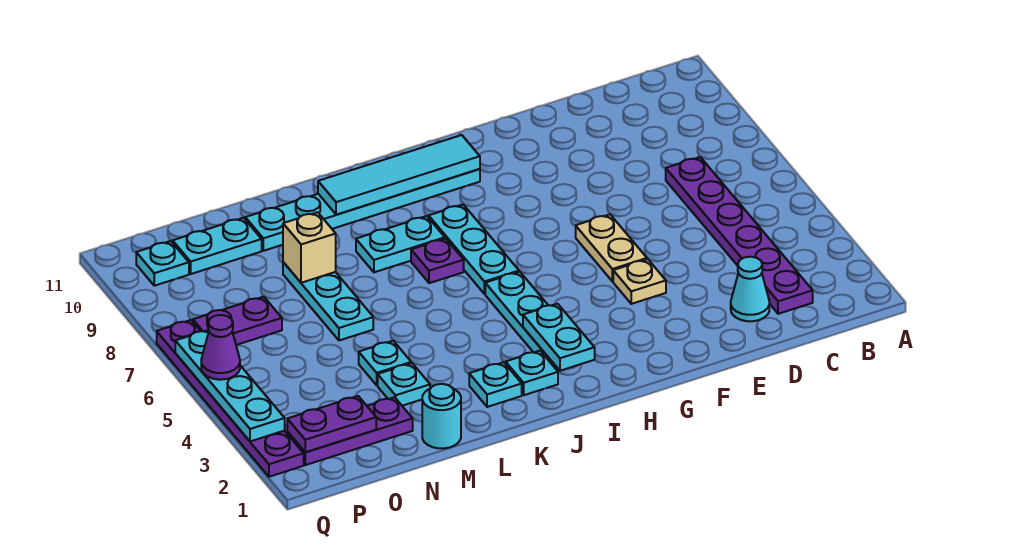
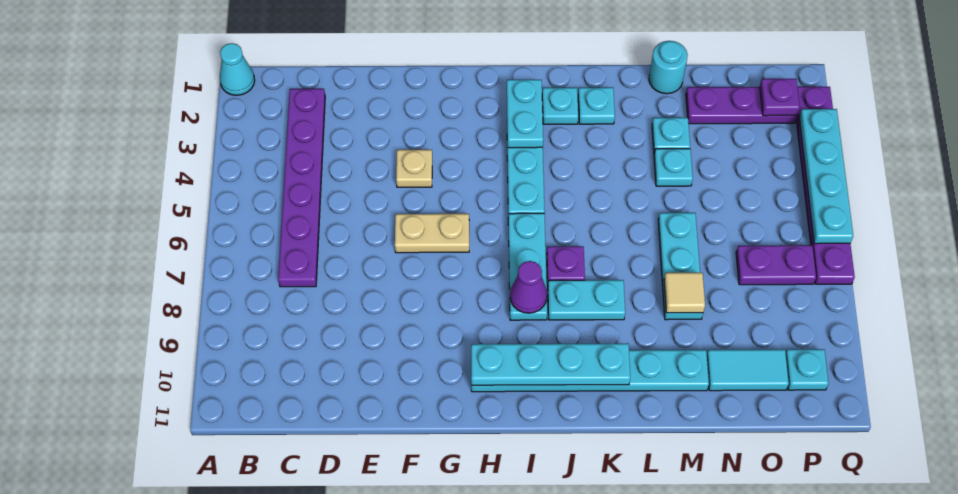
cyan 1x1 cone [731,257,769,321] -> cyan 1x1 cone moved to [220,43,255,95]
tan 1x2 plate [576,214,647,281] -> tan 1x2 plate turned to [395,214,469,253]
cyan 1x4 tile [318,135,480,215] -> cyan 1x4 plate [471,343,630,385]
tan 1x1 brick [283,212,336,283] -> tan 1x1 tile [664,273,705,313]
cyan 1x2 plate [173,218,262,274] -> cyan 1x2 tile [707,349,789,391]
purple 1x2 plate [287,396,376,452] -> purple 1x1 plate [760,79,800,116]
purple 1x1 cone [201,315,240,380] -> purple 1x1 cone moved to [510,261,547,313]

